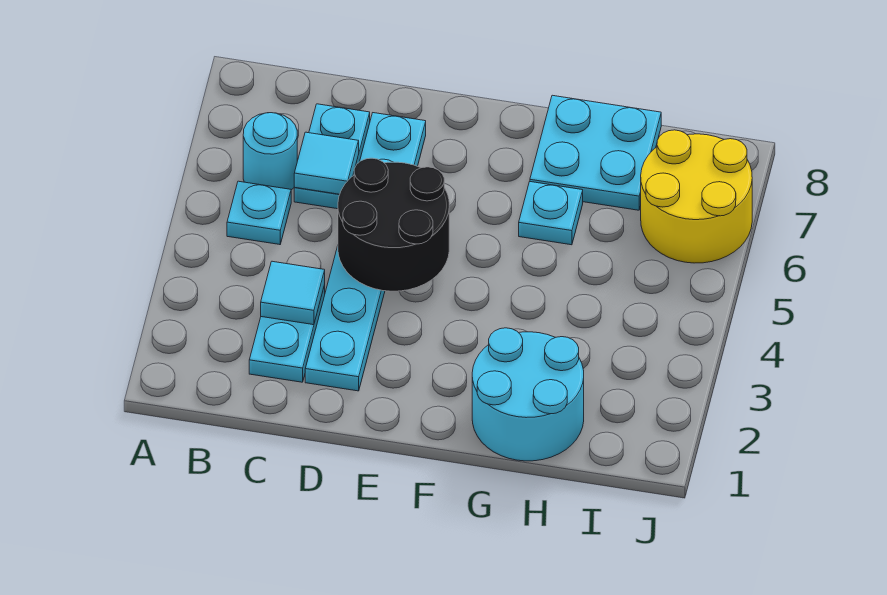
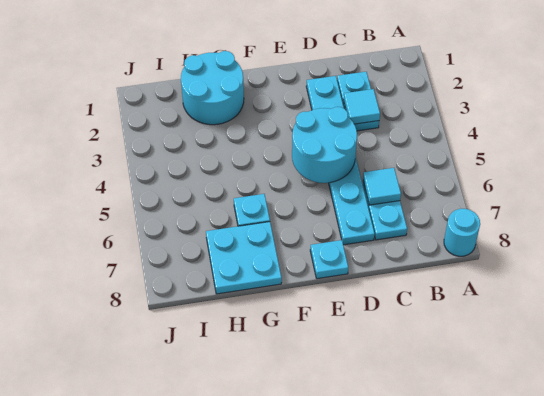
cyan 1x1 plate [227,181,291,245] -> cyan 1x1 plate moved to [310,240,348,279]
cyan 1x1 round brick [243,113,297,190] -> cyan 1x1 round brick moved to [444,209,480,256]
black 2x2 round brick [338,158,449,291] -> cyan 2x2 round brick [292,107,357,183]
yellow 2x2 round brick [641,130,752,263] -> none

